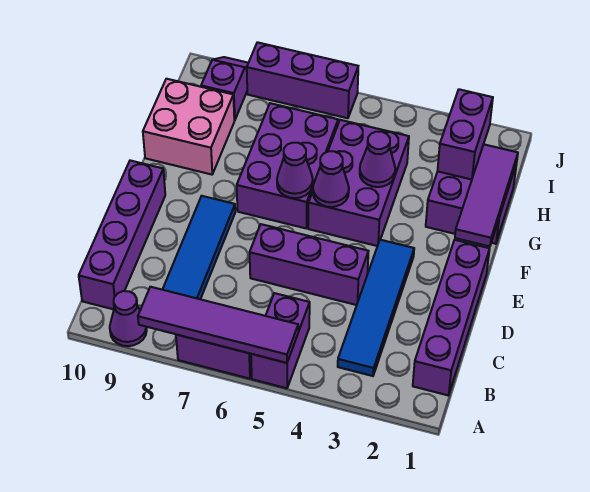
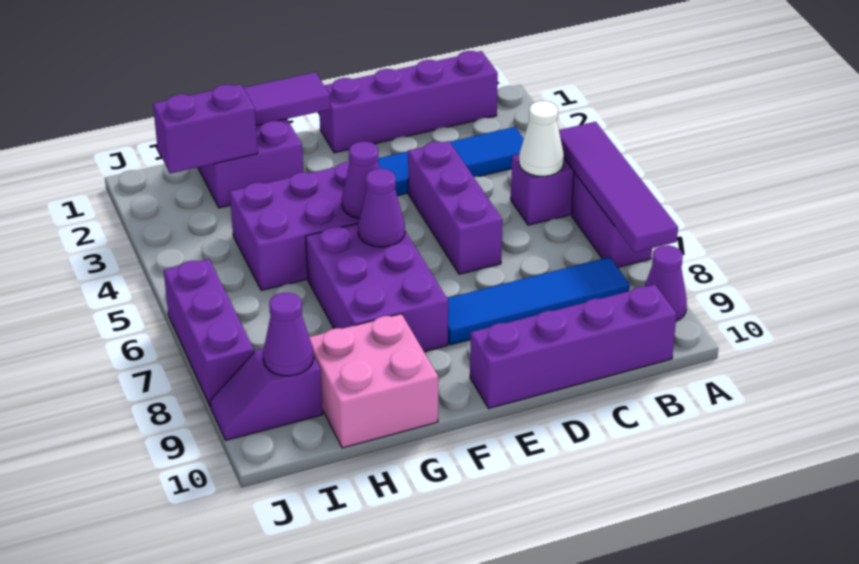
none -> white 1x1 cone [519,101,564,176]
purple 2x3 brick [237,103,338,228] -> purple 2x3 brick turned to [306,223,448,352]
purple 1x1 cone [360,132,395,187] -> purple 1x1 cone moved to [263,293,314,376]

